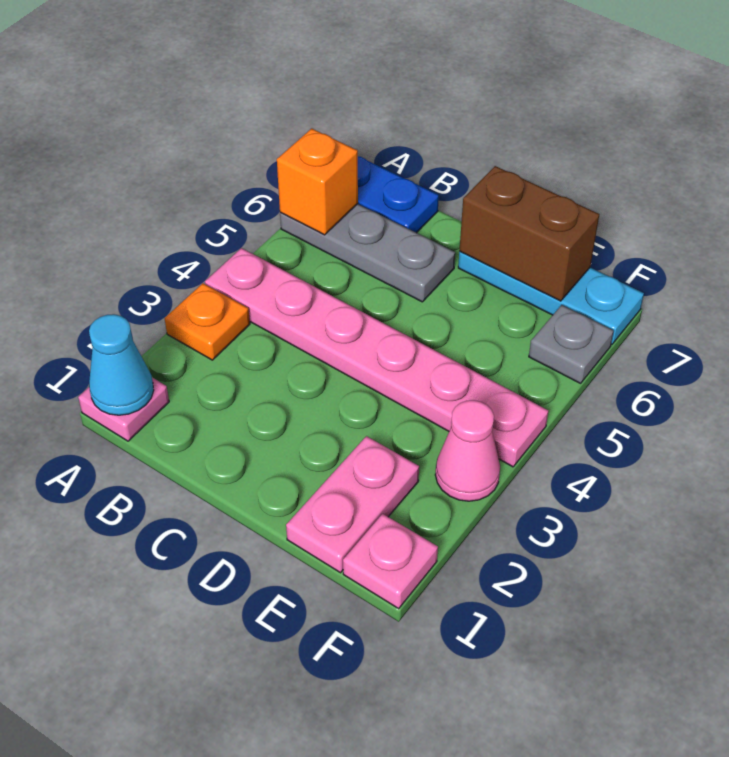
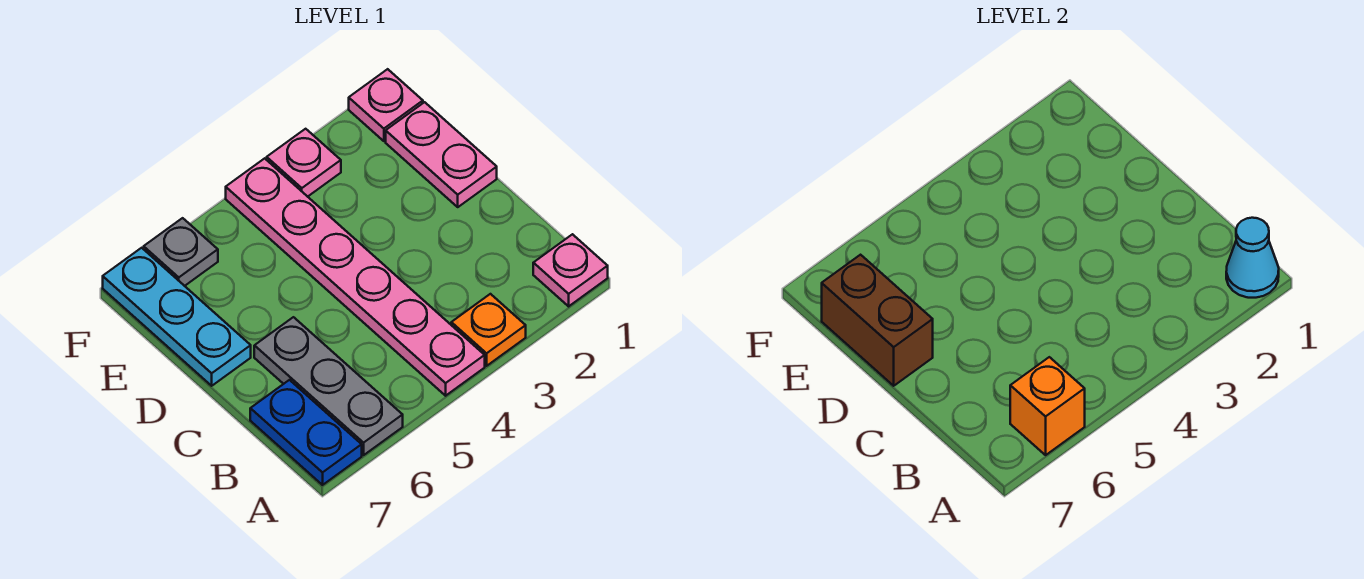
pink 1x2 plate [286,436,419,573] -> pink 1x2 plate turned to [386,102,497,207]
pink 1x1 cone [435,400,500,501] -> pink 1x1 plate [267,129,341,197]

